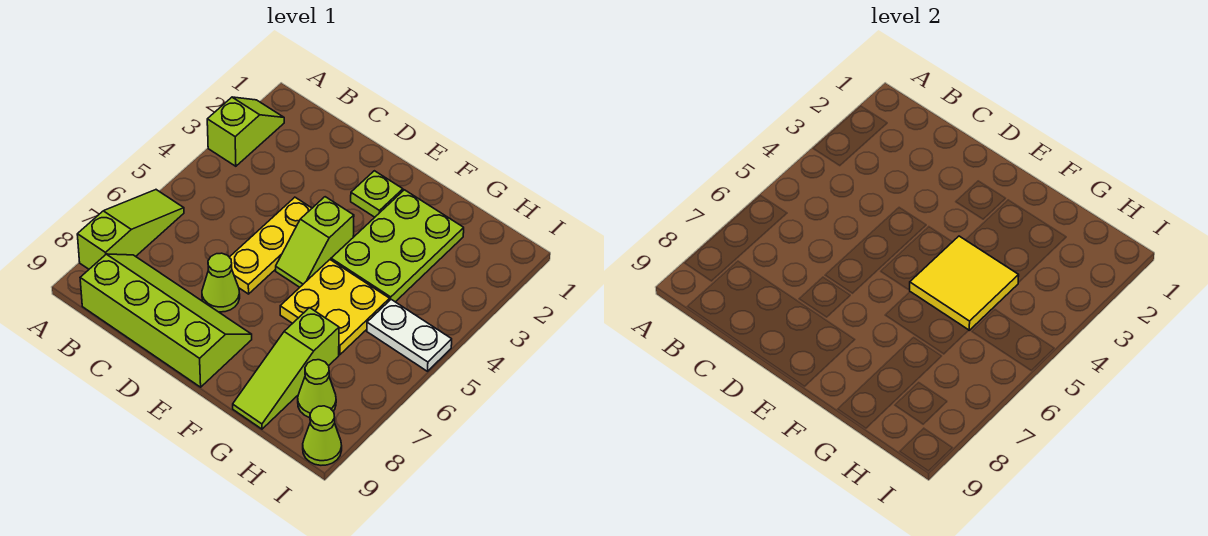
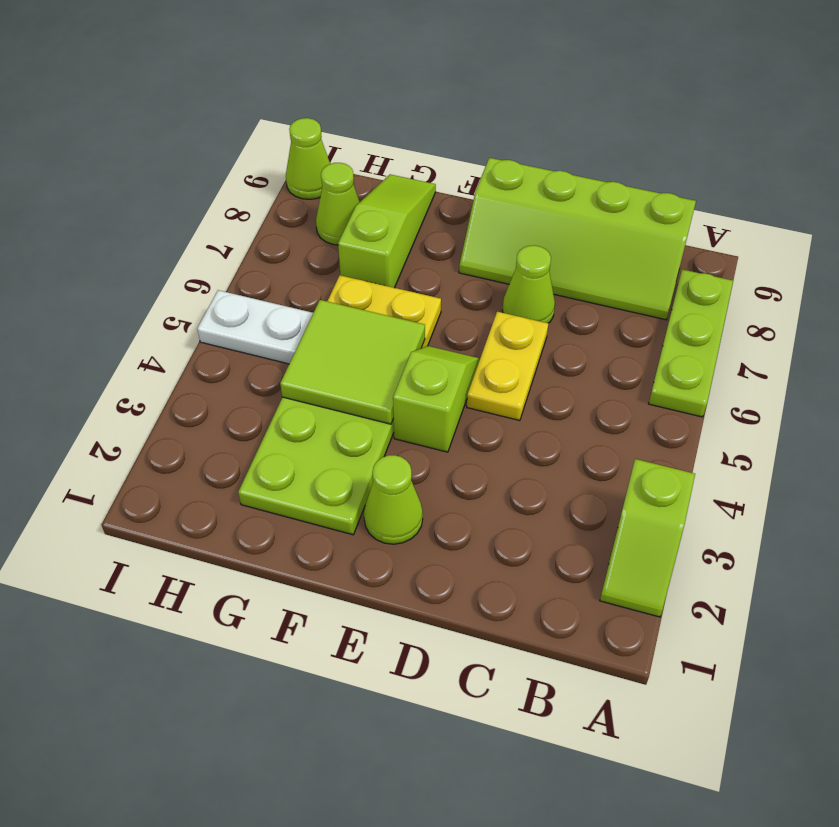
lime 1x3 slope [77,190,184,269] -> lime 1x3 plate [649,269,733,417]
yellow 1x3 plate [230,197,312,294] -> yellow 1x2 plate [467,312,548,421]
lime 1x1 plate [351,171,403,217] -> lime 1x1 cone [364,455,423,544]
yellow 2x2 tile [909,236,1019,330] -> lime 2x2 tile [280,300,425,424]

